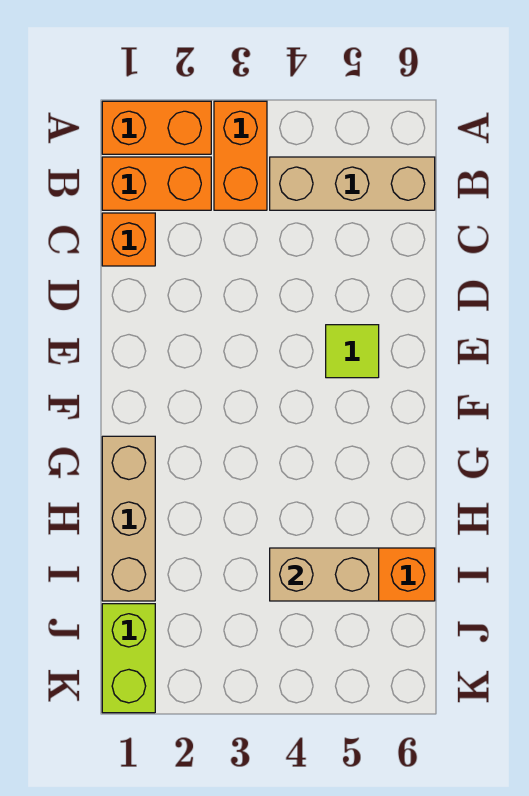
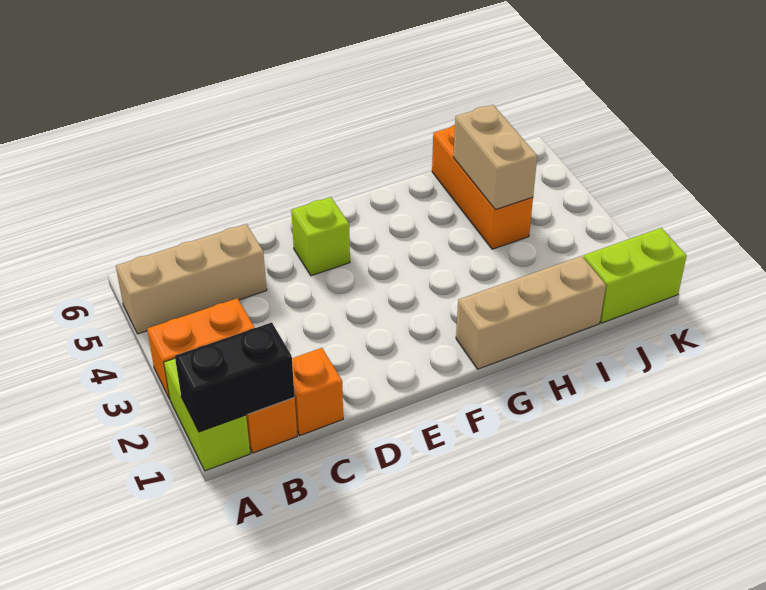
orange 1x2 brick [102,101,211,154] -> lime 1x2 brick [164,359,250,471]
none -> black 1x2 brick [175,322,295,432]
tan 1x3 brick [270,157,435,210] -> tan 1x3 brick turned to [116,224,267,334]
lime 1x1 tile [326,325,379,378] -> lime 1x1 brick [291,197,350,276]

